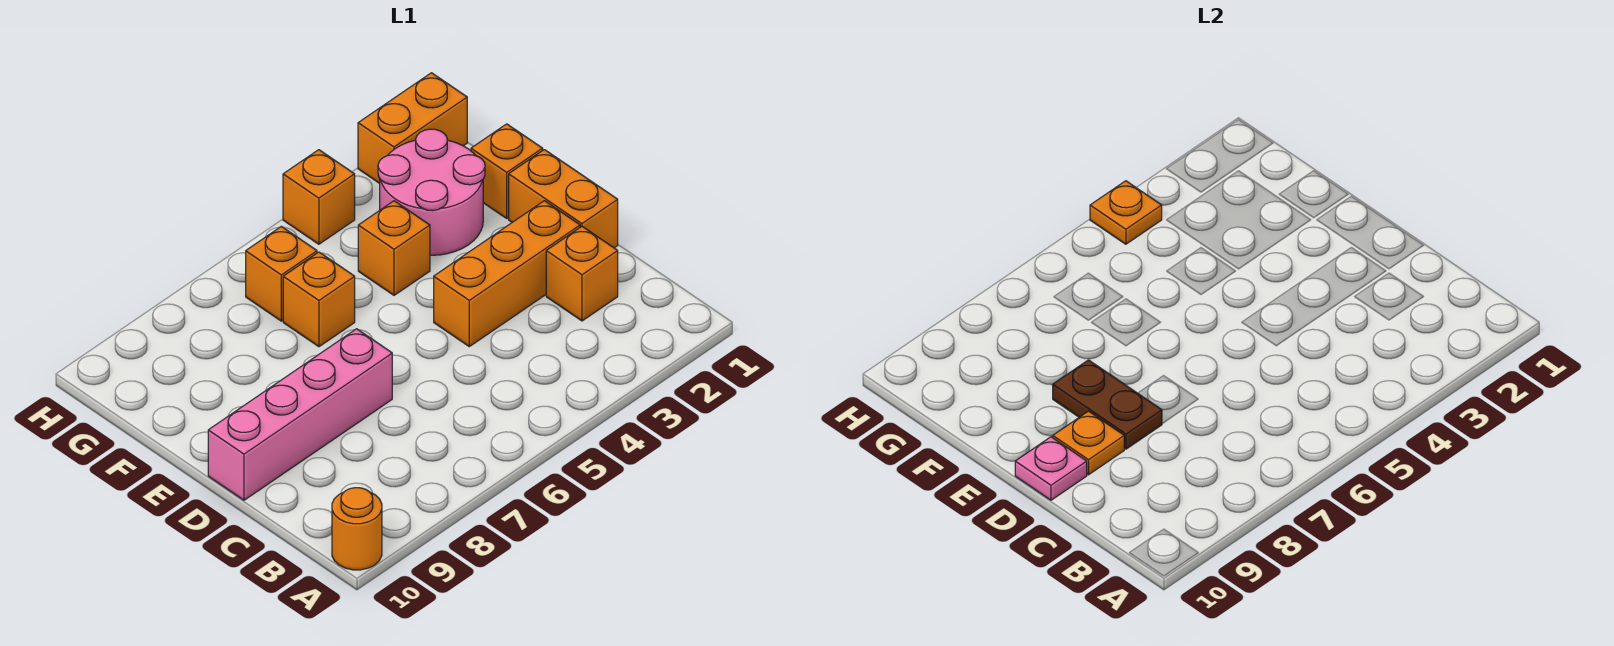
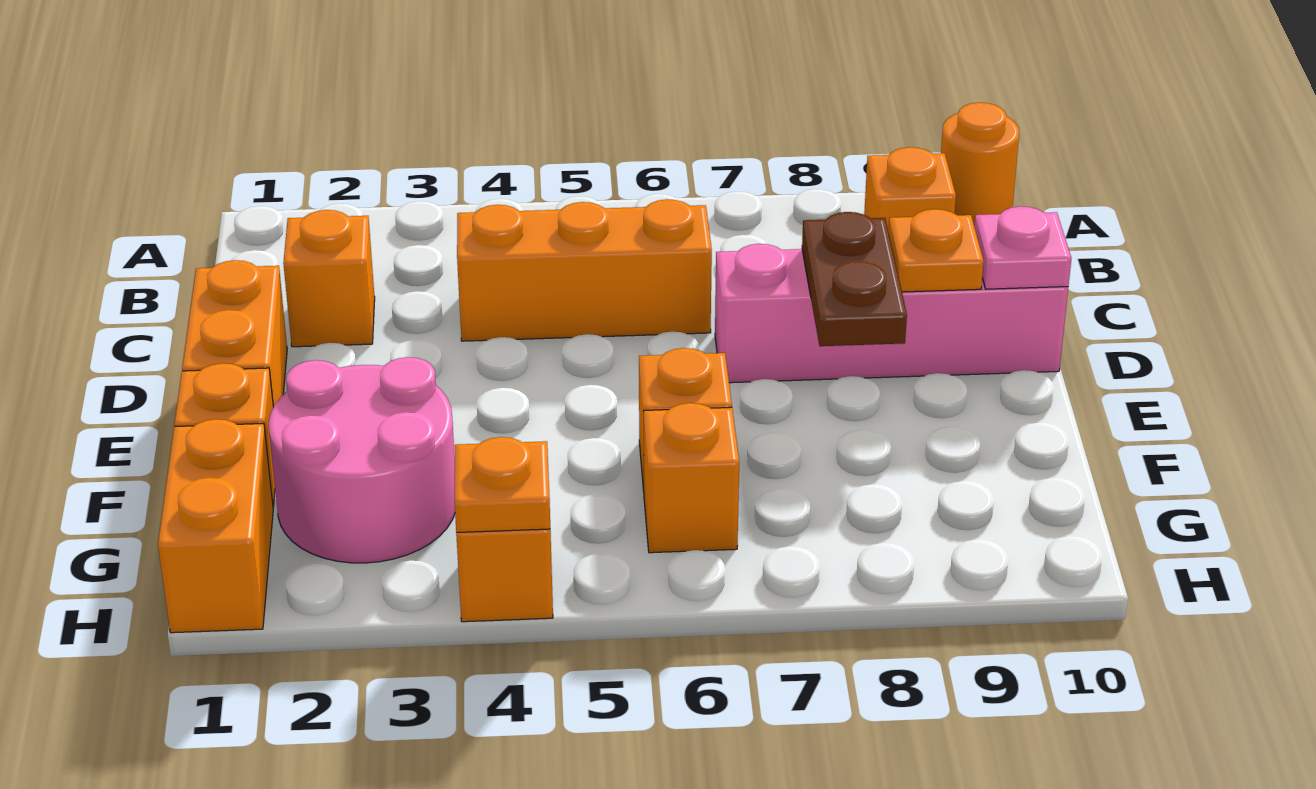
orange 1x3 brick [434,201,580,346] -> orange 1x3 brick moved to [457,199,712,341]
orange 1x1 brick [358,201,430,295] -> orange 1x1 brick moved to [864,147,956,231]
orange 1x2 brick [358,73,467,183] -> orange 1x2 brick turned to [158,419,273,633]

